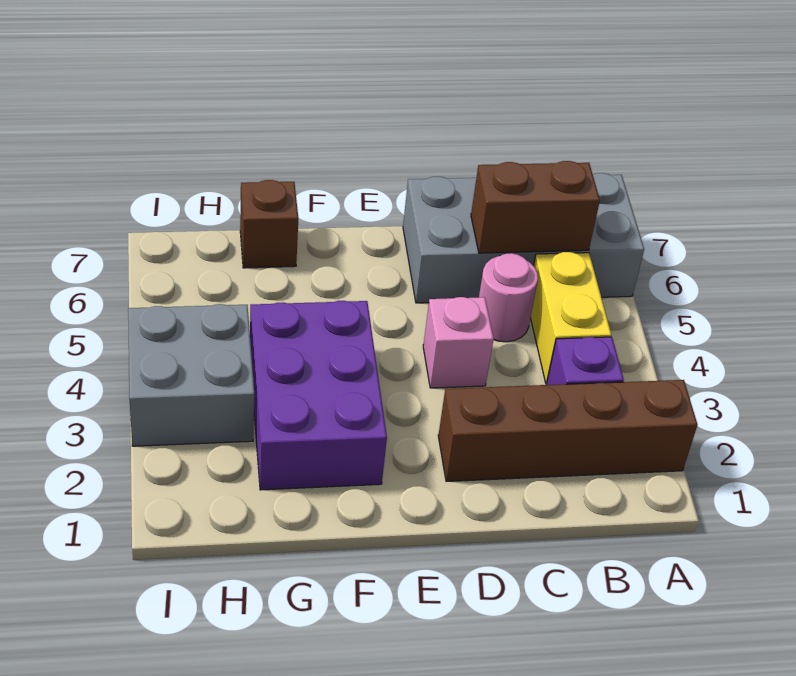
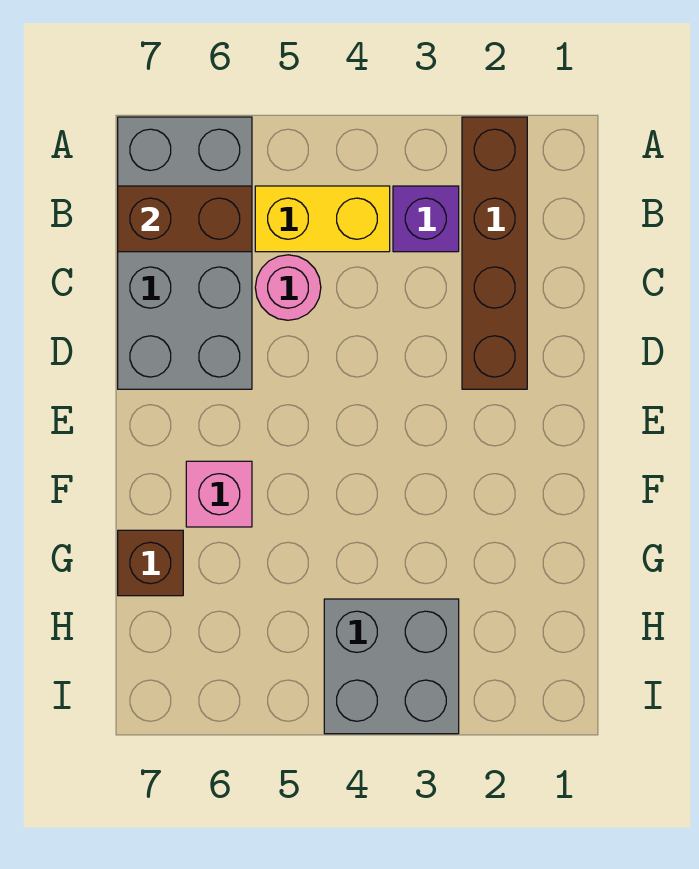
brown 1x2 brick [471,161,600,253] -> brown 1x2 brick turned to [118,186,252,252]
pink 1x1 brick [423,297,494,388] -> pink 1x1 brick moved to [186,461,252,527]
purple 2x3 brick [250,301,387,490] -> none

